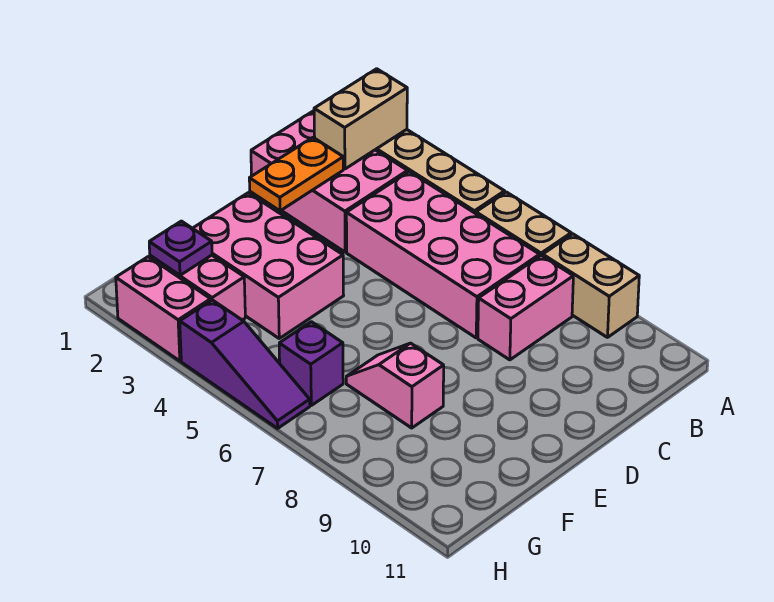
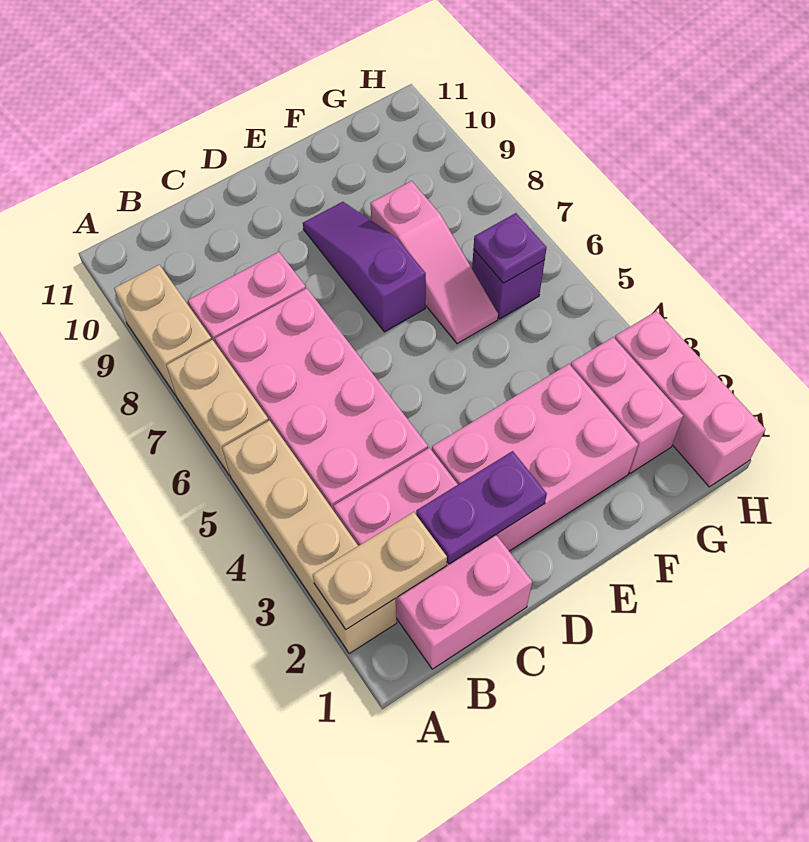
tan 1x2 brick [314,69,407,169] -> tan 1x2 plate [313,512,447,629]
orange 1x2 plate [249,138,343,211] -> purple 1x2 plate [416,451,547,564]
pink 2x3 brick [193,193,344,338] -> pink 2x3 brick turned to [432,364,638,551]
pink 1x2 slope [346,343,444,428] -> pink 1x3 slope [371,181,498,344]
purple 1x1 plate [149,221,212,275] -> purple 1x1 plate moved to [474,213,547,283]
pink 1x2 brick [116,257,211,361] -> pink 1x3 brick [615,311,765,487]
purple 1x3 slope [180,300,310,428] -> purple 1x3 slope moved to [303,202,426,332]

